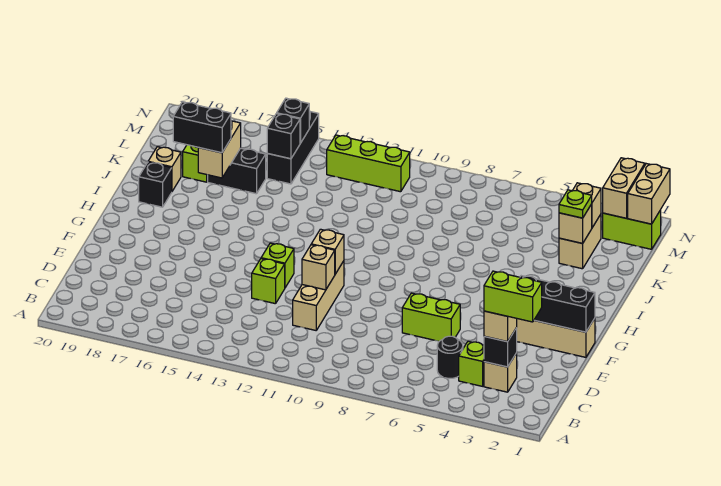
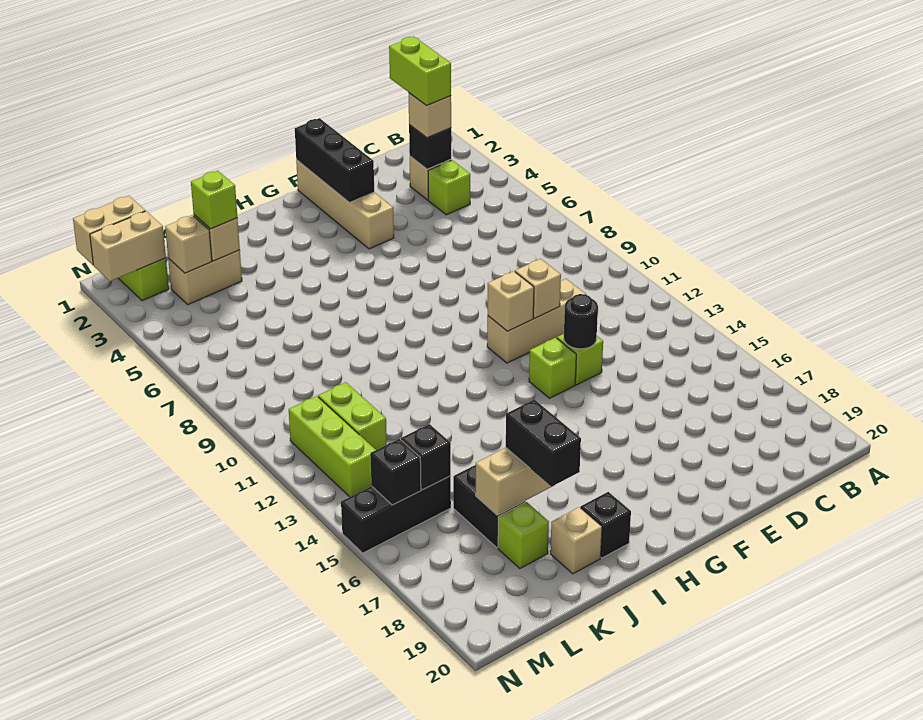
black 1x1 round brick [437,336,463,378] -> black 1x1 round brick moved to [564,294,598,349]
lime 1x2 brick [402,293,460,341] -> lime 1x2 brick moved to [318,382,387,450]
lime 1x1 plate [559,190,592,218] -> lime 1x1 brick [191,171,237,229]

